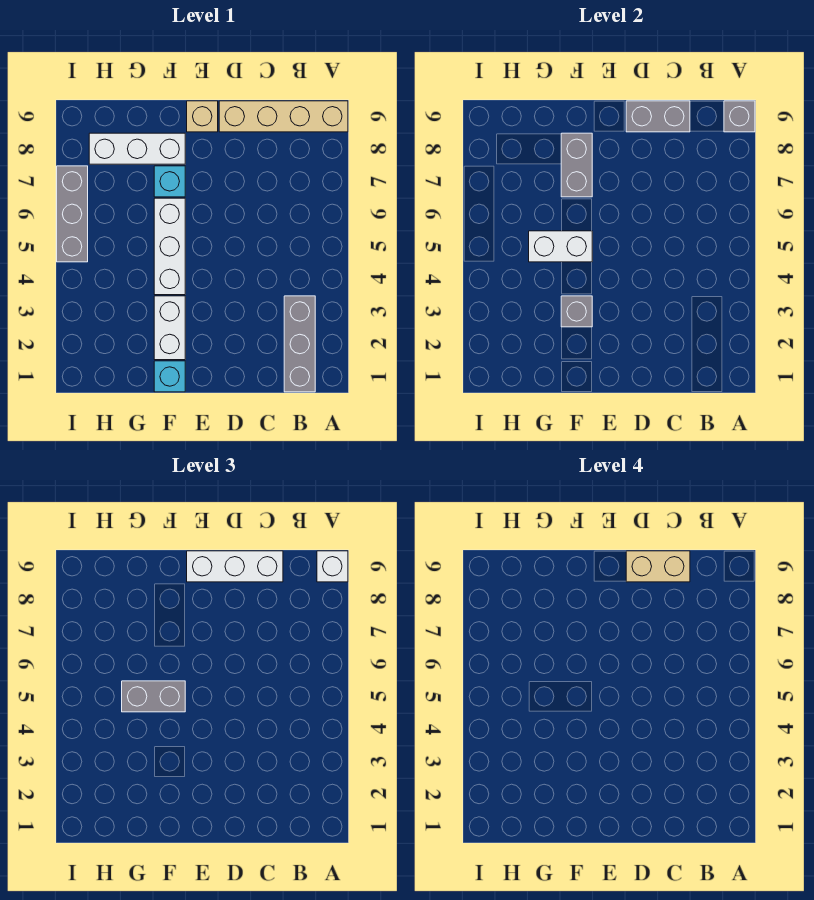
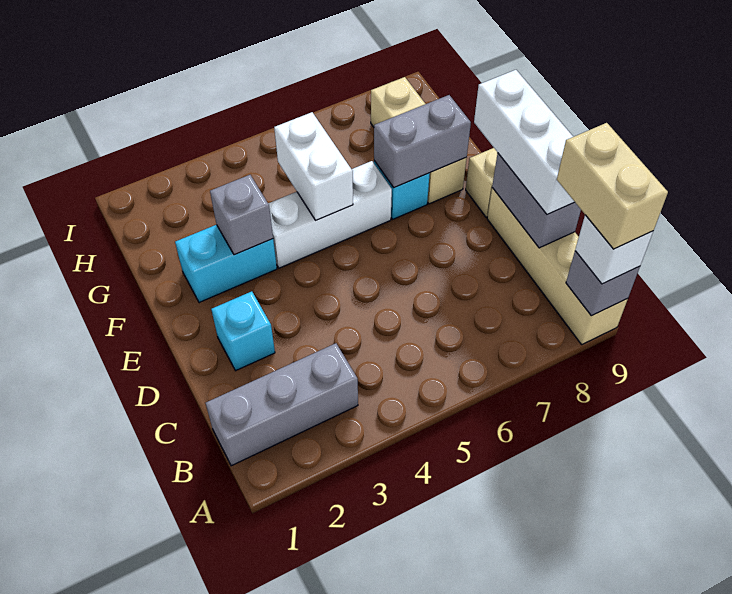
tan 1x2 brick [626,551,690,582] -> tan 1x2 brick moved to [557,123,668,249]
cyan 1x1 brick [154,361,185,392] -> cyan 1x1 brick moved to [211,291,275,371]
white 1x2 brick [154,296,185,360] -> cyan 1x2 brick [175,225,277,303]
grey 1x2 brick [122,681,185,712] -> none
white 1x3 brick [89,133,185,164] -> tan 1x3 brick [371,77,467,204]
grey 1x3 brick [57,166,88,262] -> none

